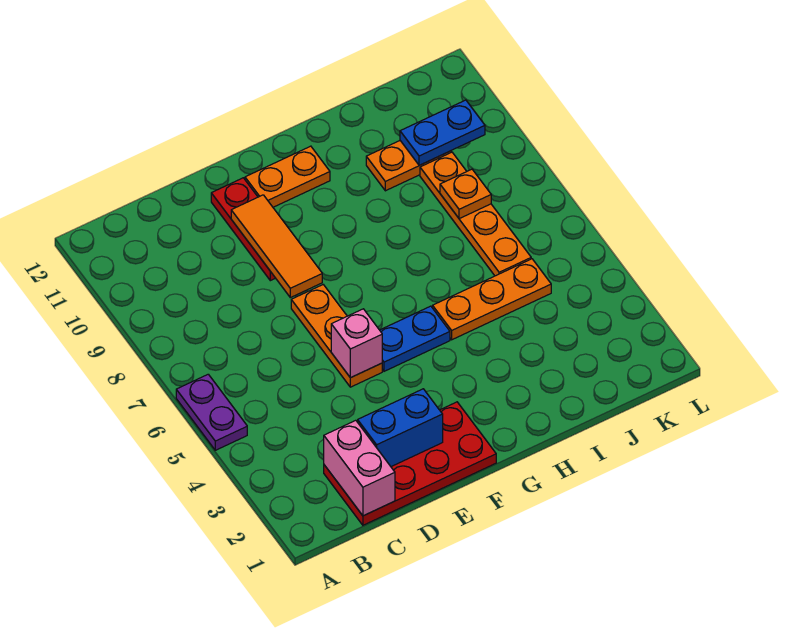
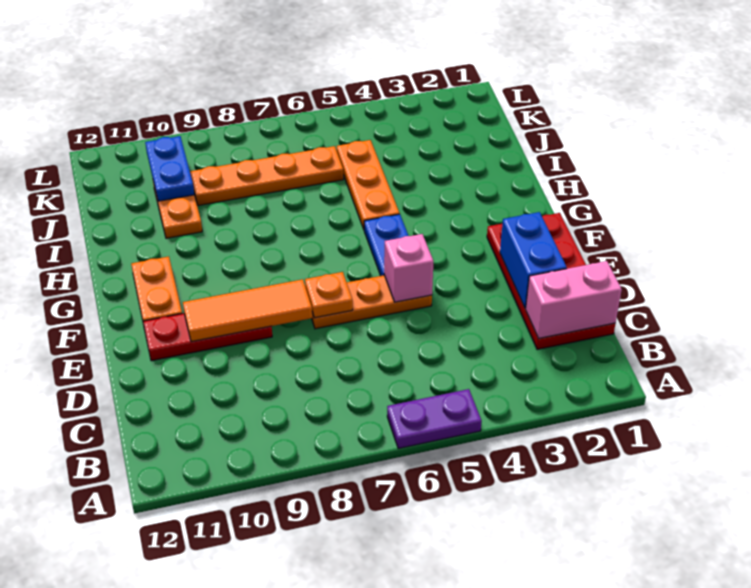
orange 1x1 plate [440,169,491,219] -> orange 1x1 plate moved to [305,272,353,318]

